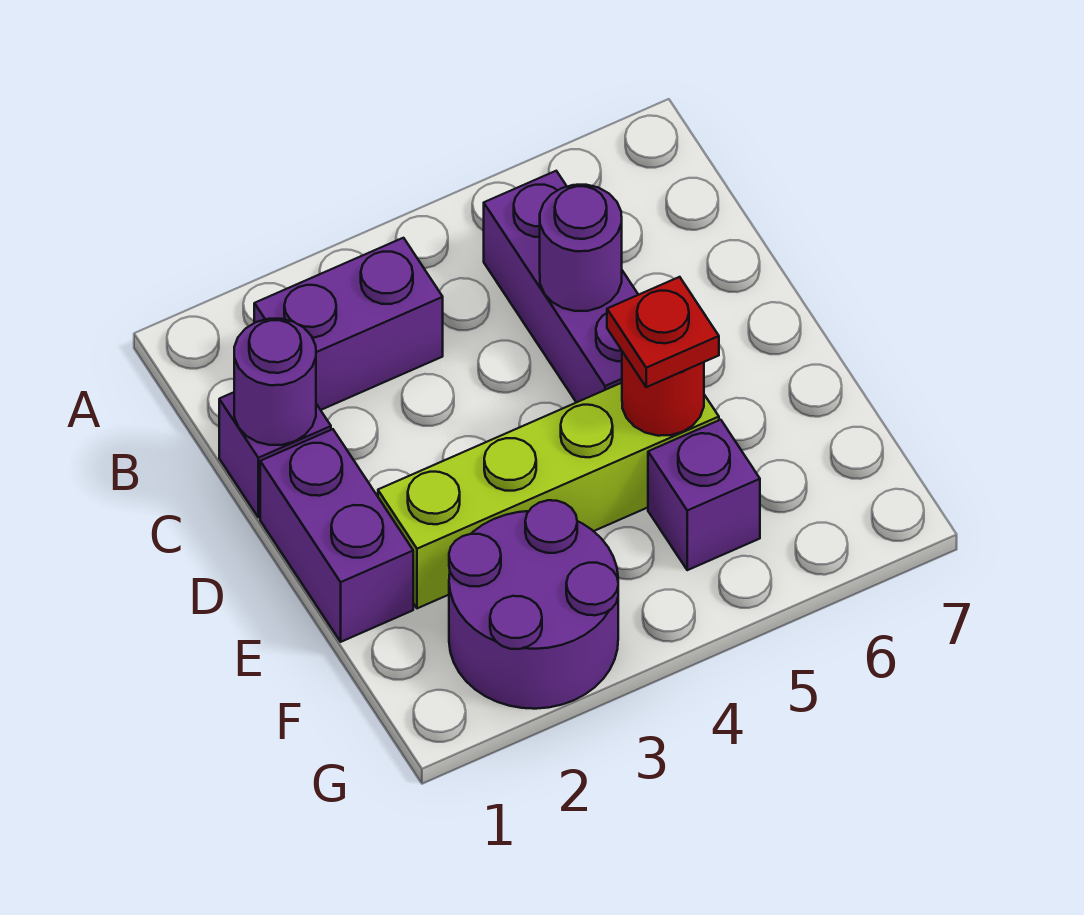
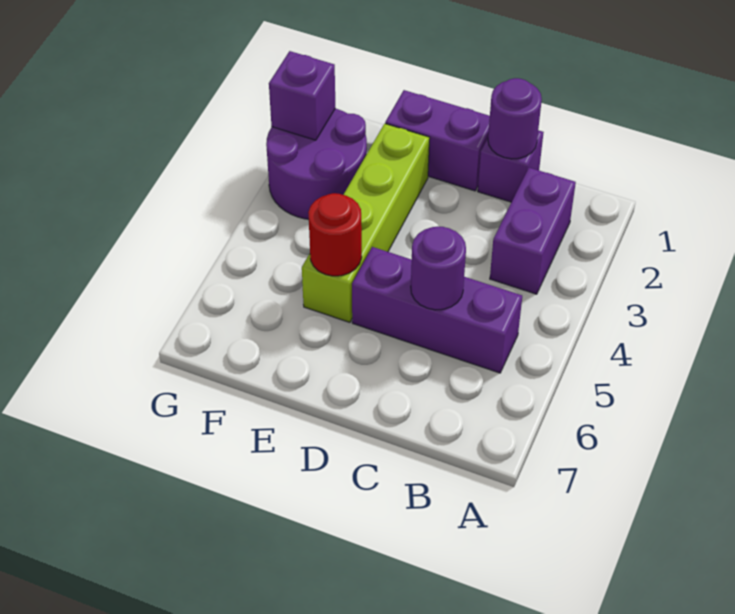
red 1x1 plate [607,277,719,387] -> none
purple 1x1 brick [648,420,760,570] -> purple 1x1 brick moved to [269,51,335,140]

